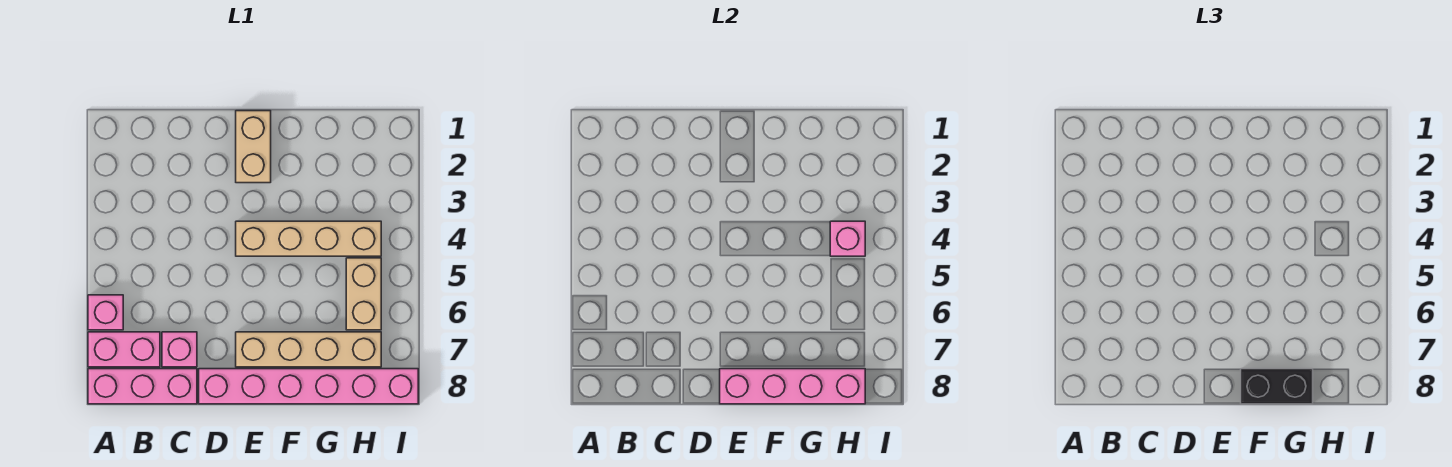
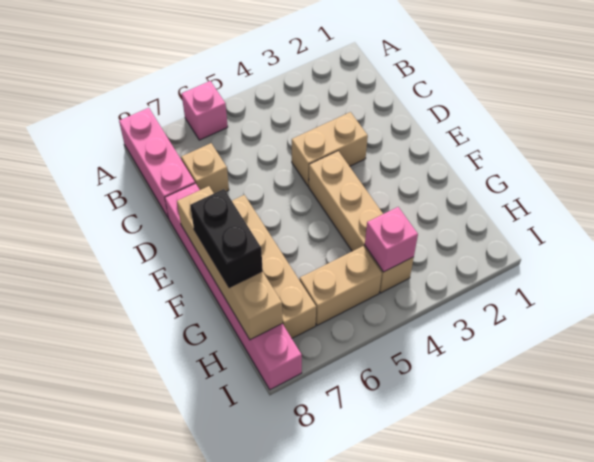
pink 1x2 brick [88,332,160,367] -> none
pink 1x1 brick [162,332,197,367] -> tan 1x1 brick [181,143,229,193]
tan 1x2 brick [236,111,271,183] -> tan 1x2 brick moved to [292,112,368,186]
pink 1x4 brick [720,369,865,404] -> tan 1x4 brick [177,186,282,340]

